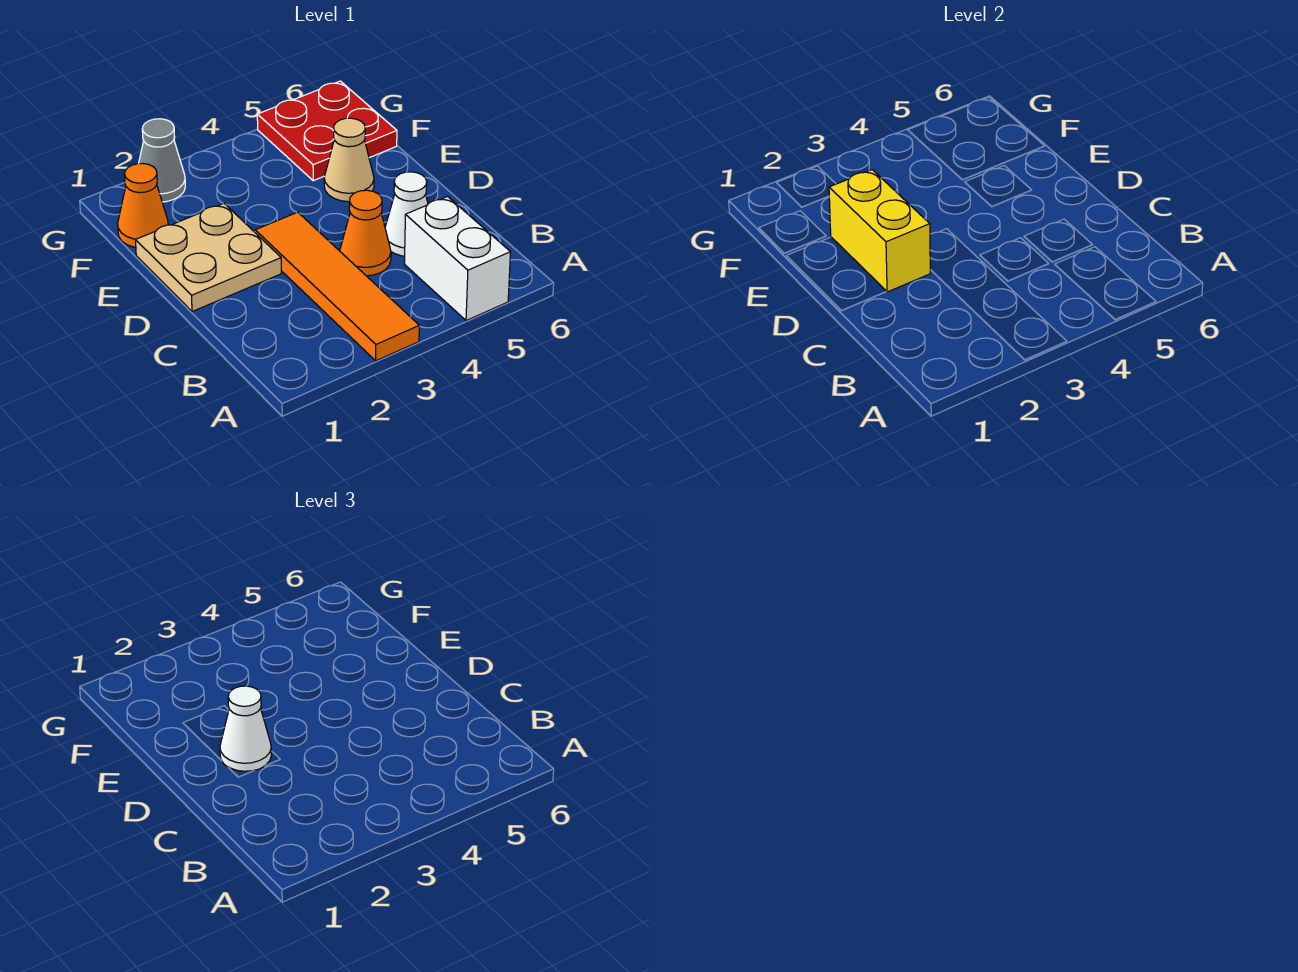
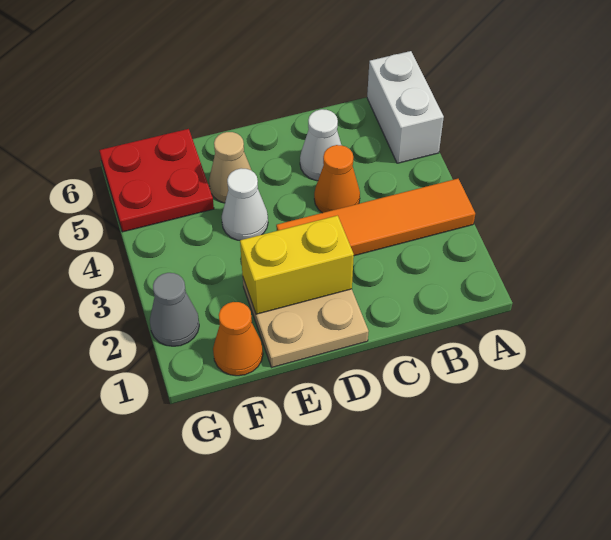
white 1x2 brick [404,197,510,321] -> white 1x2 brick turned to [367,51,444,163]
white 1x1 cone [220,686,271,771] -> white 1x1 cone moved to [222,168,268,240]

